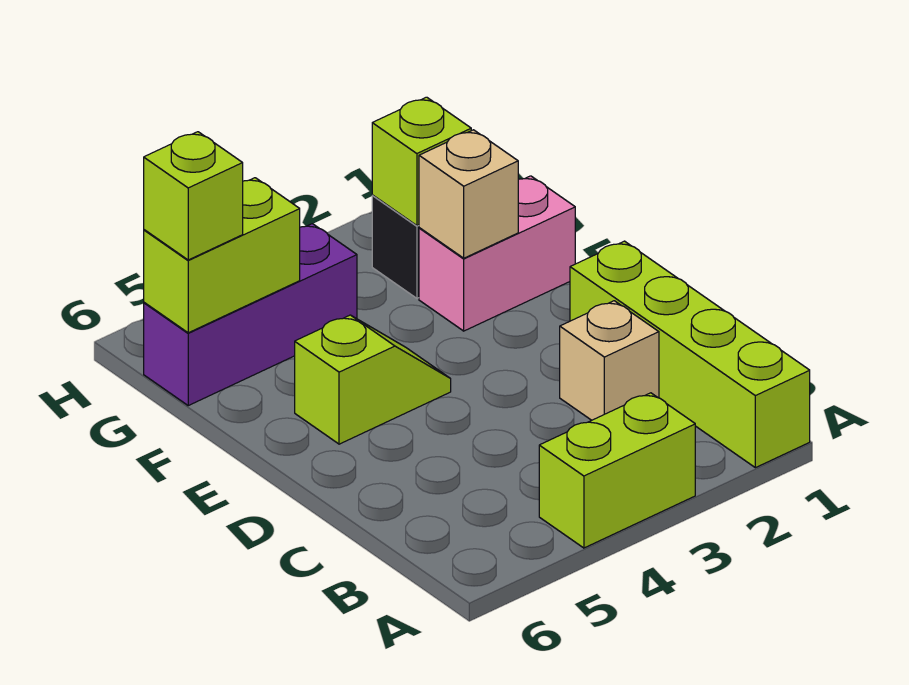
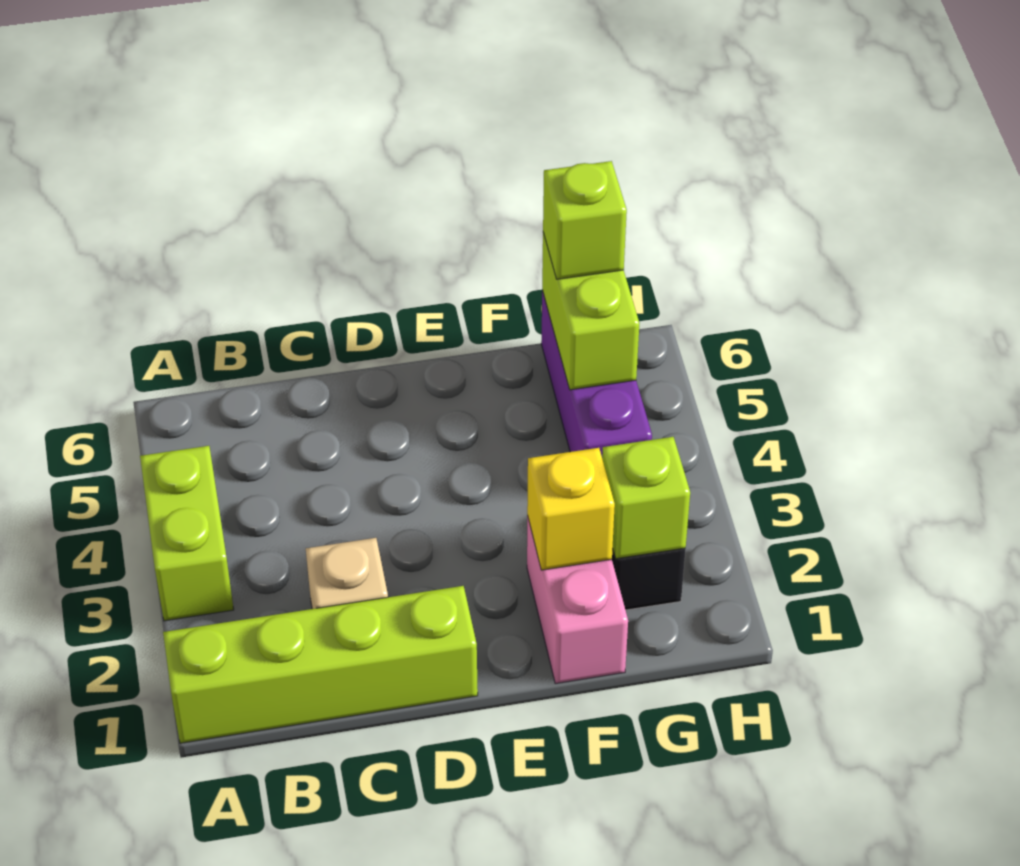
lime 1x2 slope [295,315,451,444] -> none
tan 1x1 brick [419,130,518,258] -> yellow 1x1 brick [527,448,615,570]

